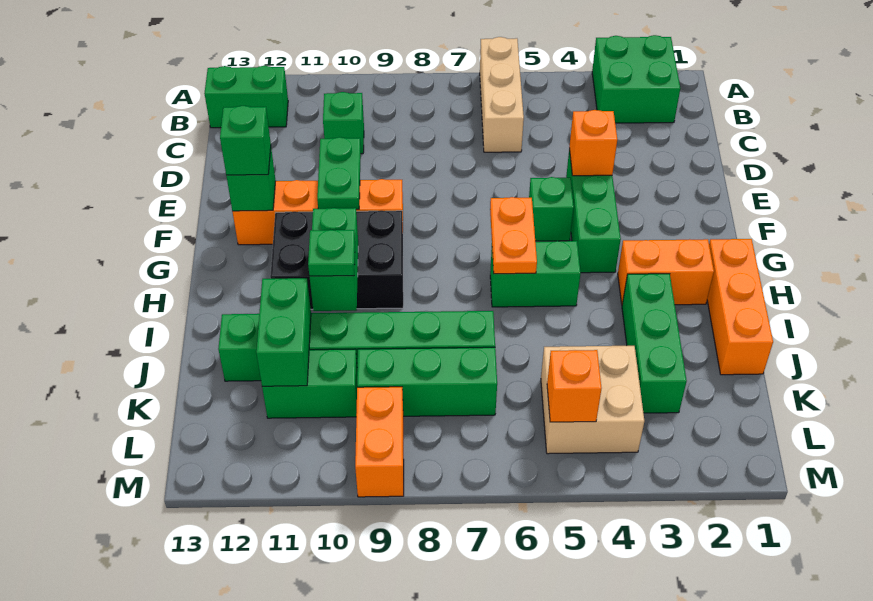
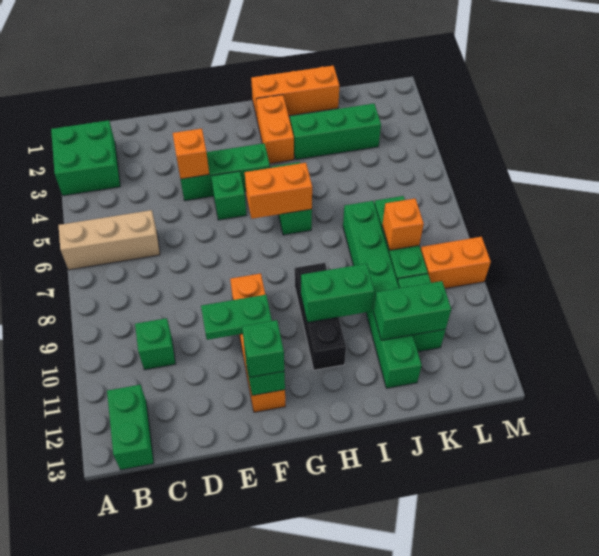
orange 1x2 plate [490,197,537,274] -> orange 1x2 brick [245,163,312,219]
black 2x3 brick [270,211,403,309] -> black 1x3 brick [295,263,346,370]
green 1x1 plate [308,230,355,276] -> none
tan 2x2 brick [541,346,644,454] -> none
orange 1x1 brick [547,350,601,422] -> orange 1x1 brick moved to [382,199,424,250]

